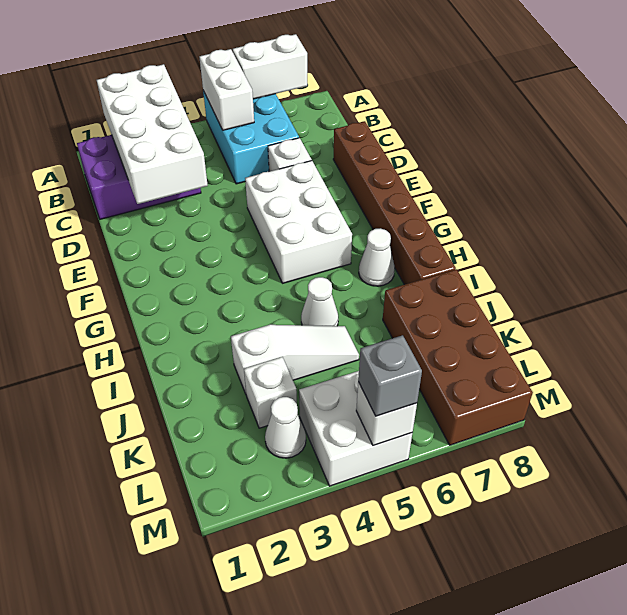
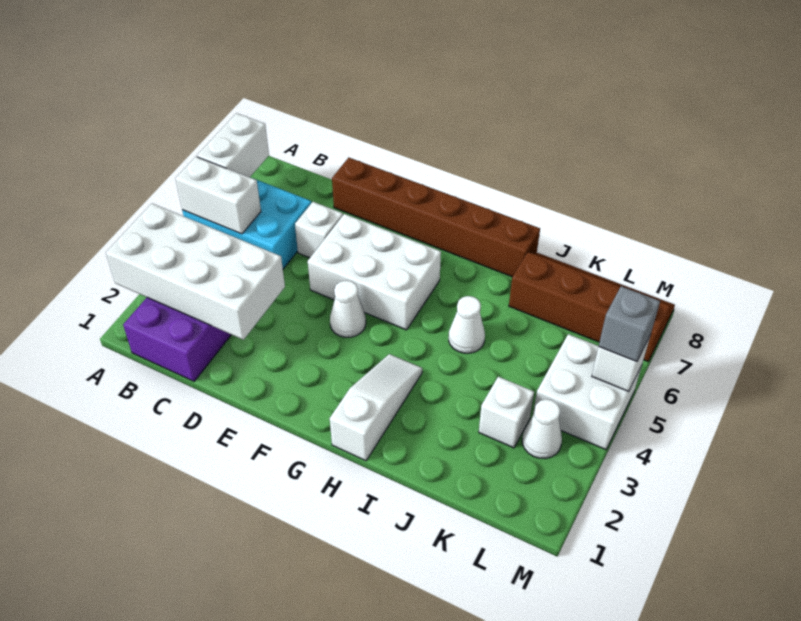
white 1x1 cone [359,228,395,286] -> white 1x1 cone moved to [330,280,366,337]
white 1x3 slope [231,325,359,394] -> white 1x3 slope moved to [330,354,422,461]
brown 2x4 brick [383,269,533,445] -> brown 2x4 slope [509,253,675,362]

